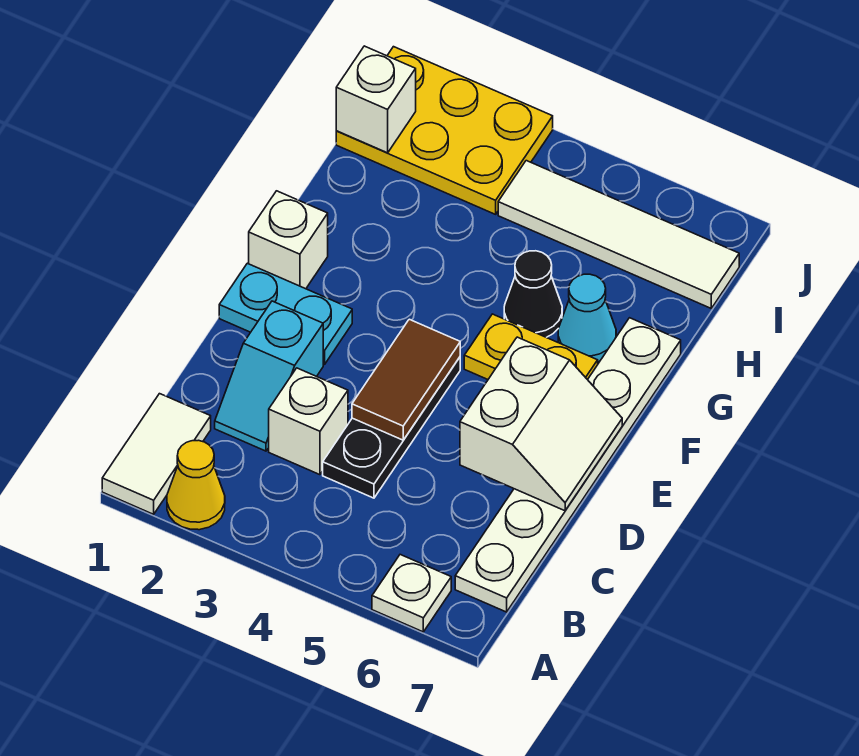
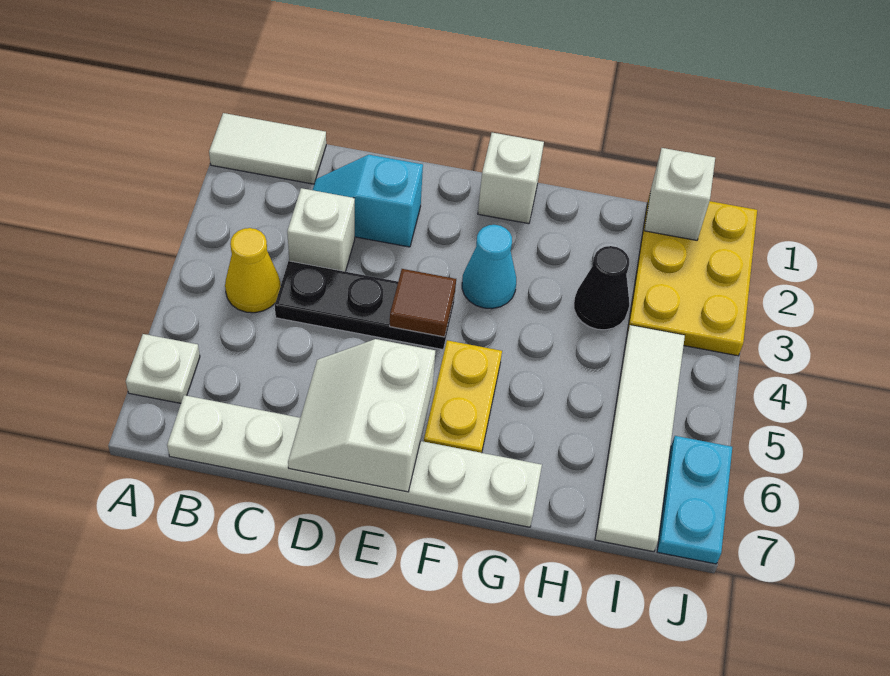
yellow 1x1 cone [167,440,225,530] -> yellow 1x1 cone moved to [225,228,281,313]
brown 1x2 tile [352,319,460,440] -> brown 1x1 tile [390,269,456,337]
white 2x2 slope [460,337,622,511] -> white 2x2 slope turned to [288,339,435,492]
cyan 1x2 plate [219,263,352,364] -> cyan 1x2 plate moved to [657,436,732,564]
black 1x1 cone [504,251,562,337] -> black 1x1 cone moved to [574,246,629,330]
cyan 1x1 cone [558,274,616,362] -> cyan 1x1 cone moved to [462,225,516,309]

